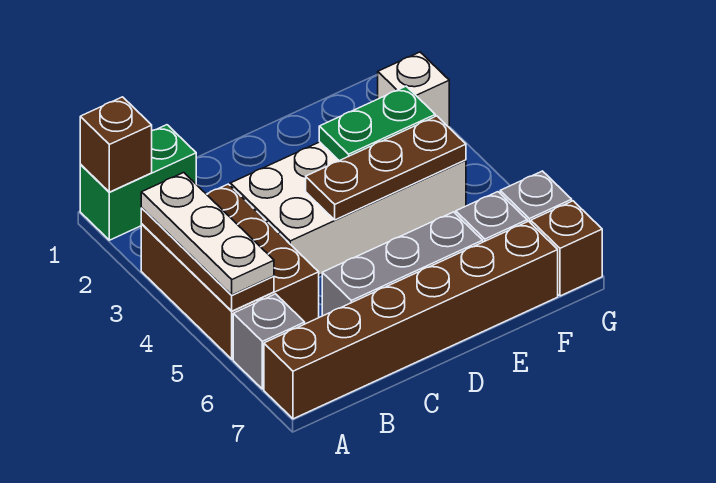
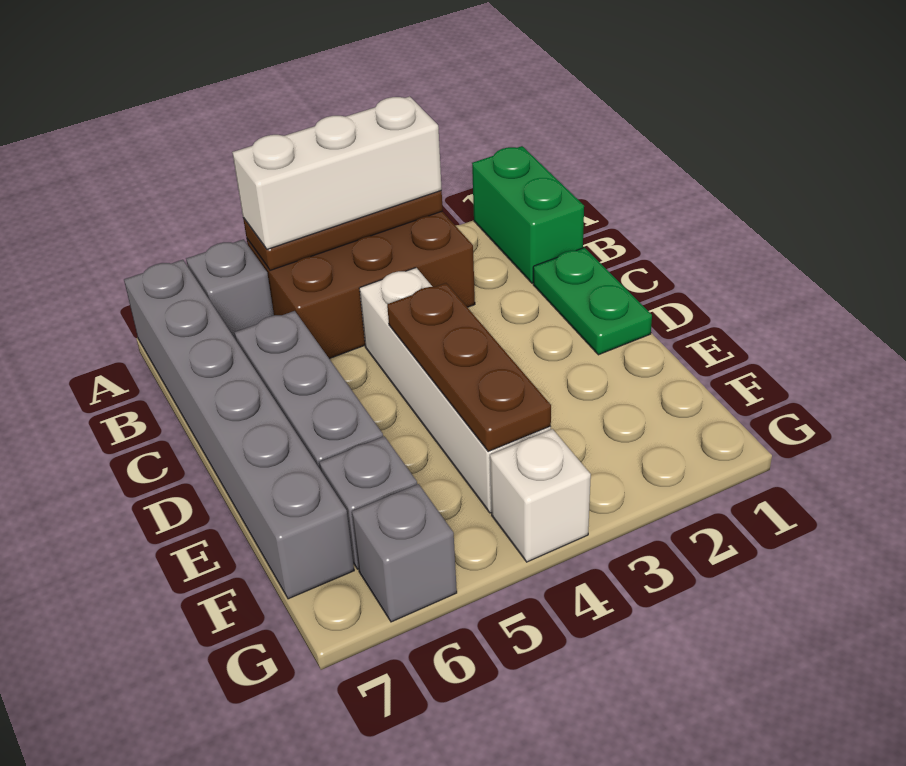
brown 1x1 brick [80,97,152,192] -> none
white 1x3 plate [141,173,274,295] -> white 1x3 brick [232,96,442,249]
brown 1x6 brick [264,221,558,419] -> grey 1x6 brick [124,260,354,599]
white 2x4 brick [230,142,466,275] -> white 1x4 brick [359,268,551,513]
green 1x2 plate [319,86,435,161] -> green 1x2 plate moved to [533,248,652,355]
white 1x1 brick [378,52,449,127] -> white 1x1 brick moved to [490,429,591,562]
brown 1x1 brick [531,201,602,296] -> none

